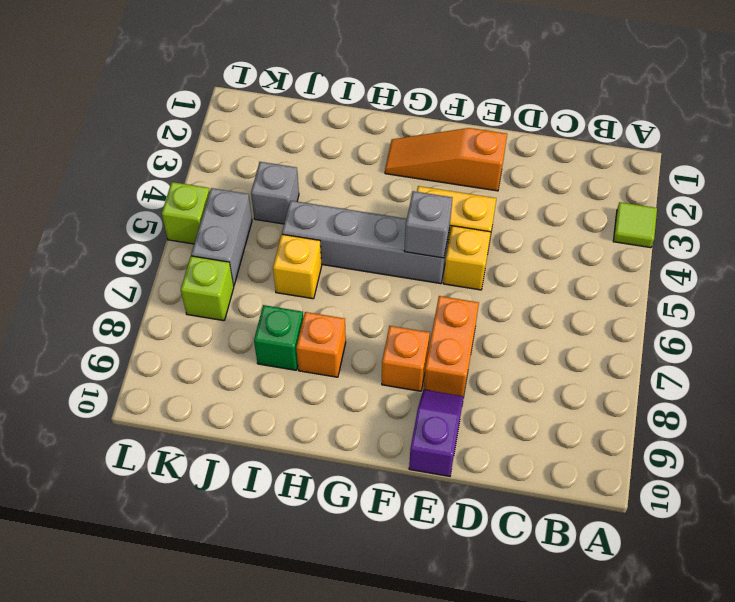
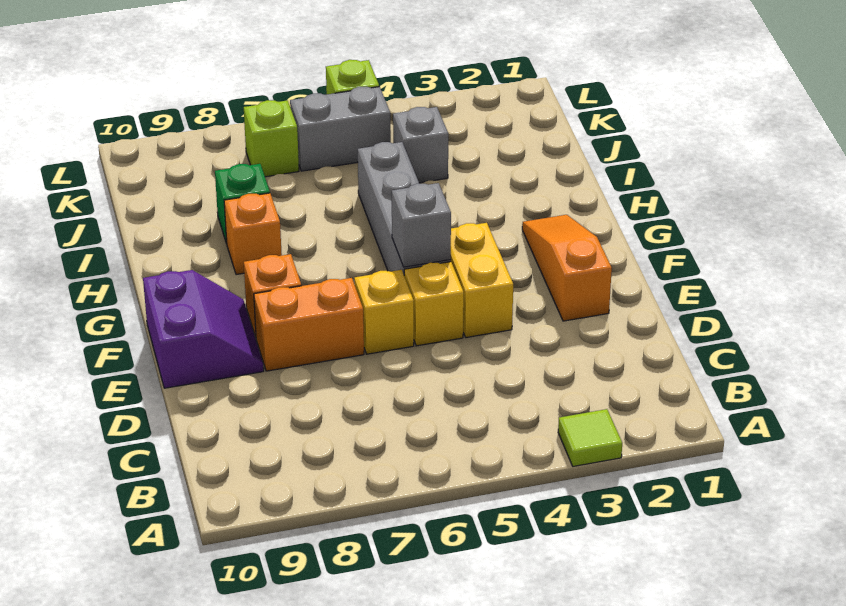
purple 1x2 slope [409,390,464,476] -> purple 2x2 slope [143,270,264,388]
yellow 1x1 brick [273,234,322,299] -> yellow 1x1 brick moved to [354,270,414,354]

